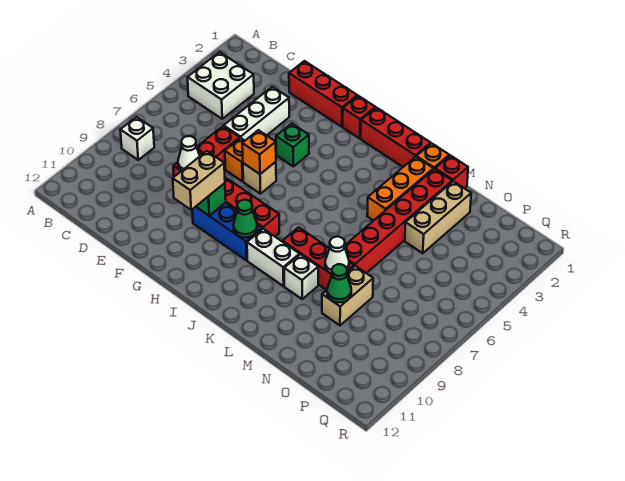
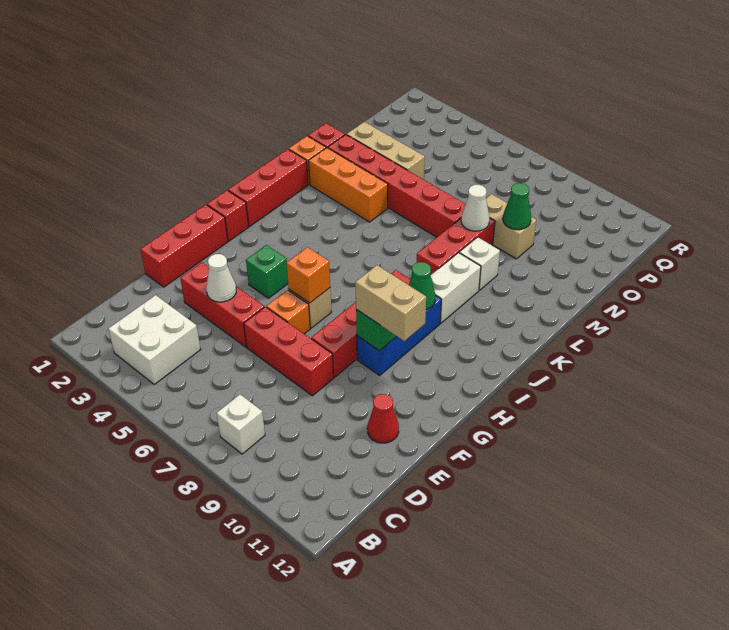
white 1x3 brick [224,87,289,140] -> red 1x3 brick [180,262,264,347]
white 1x1 cone [178,136,200,171] -> white 1x1 cone moved to [206,254,236,302]
none -> red 1x1 cone [367,394,399,443]

